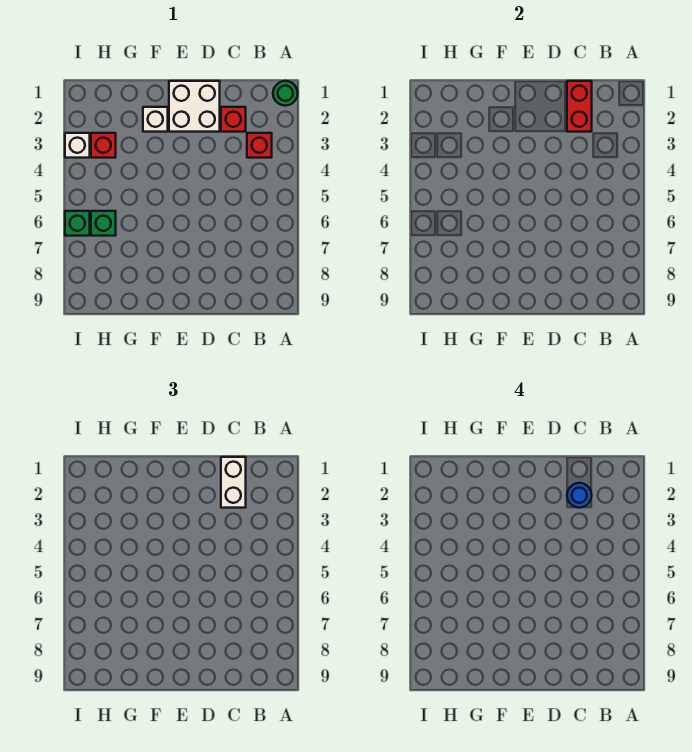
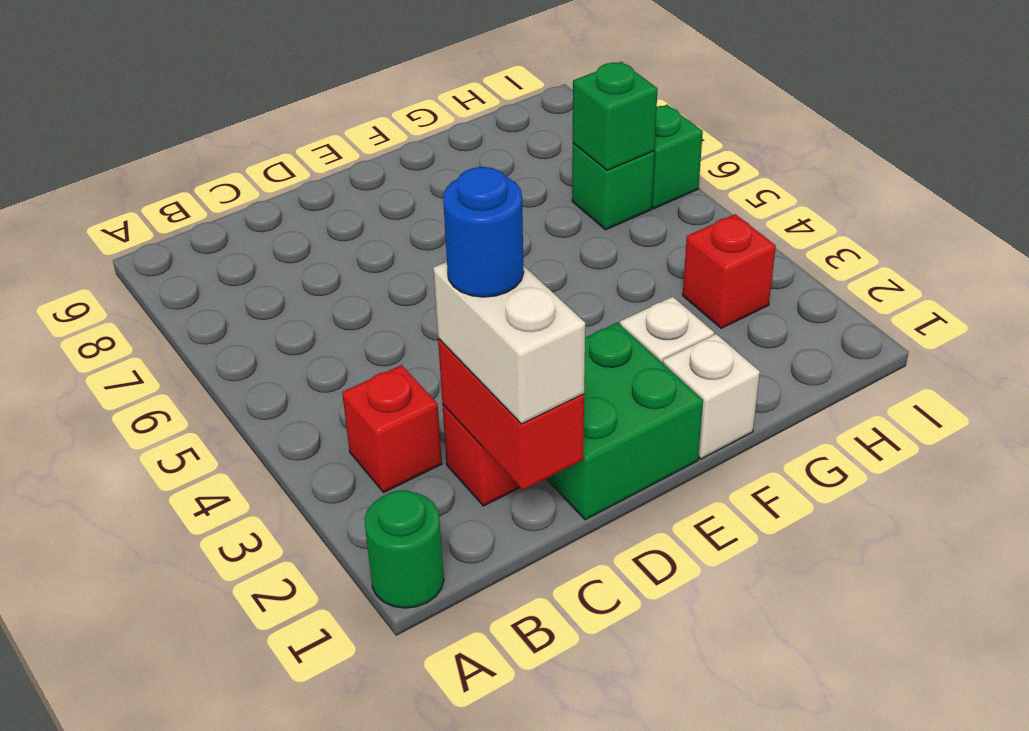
white 2x2 brick [169,81,220,132] -> green 2x2 brick [547,323,703,520]
none -> green 1x1 brick [573,62,658,170]
white 1x1 brick [65,133,90,158] -> white 1x1 brick moved to [663,334,760,459]

